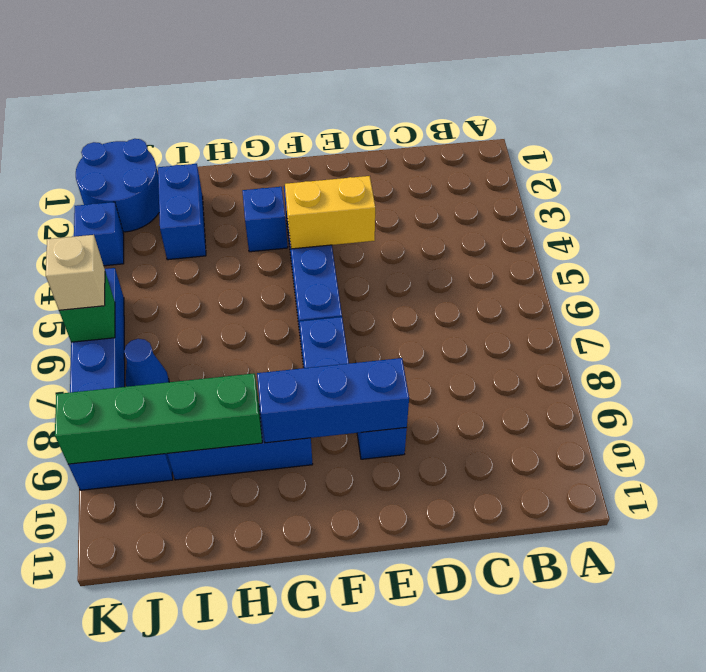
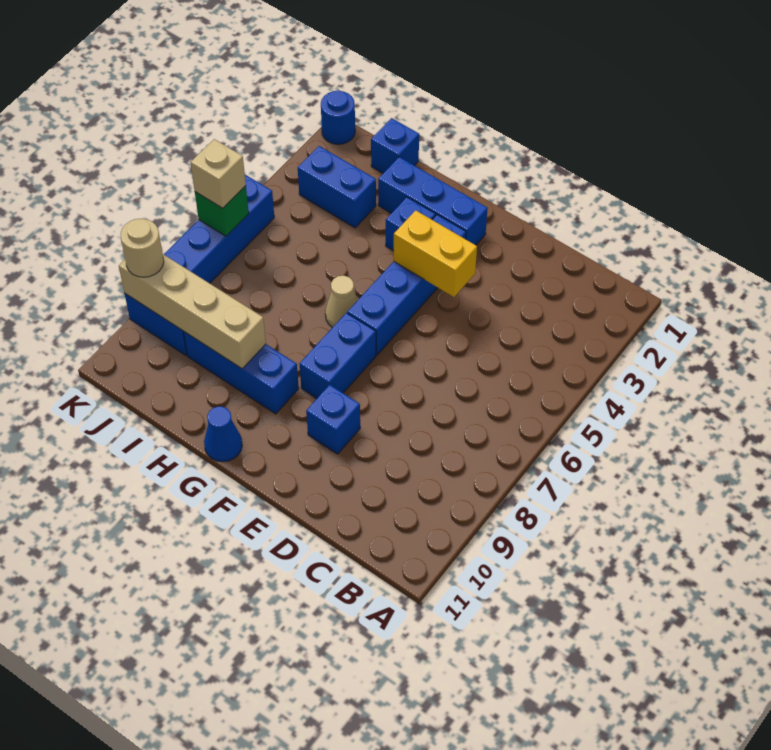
blue 1x3 brick [257,358,409,443] -> blue 1x3 brick moved to [378,157,488,245]
none -> tan 1x1 cone [325,275,358,328]
green 1x4 brick [55,373,262,464] -> tan 1x4 brick [119,254,266,369]
blue 1x2 brick [158,164,206,260] -> blue 1x2 brick turned to [298,146,376,228]
blue 2x2 round brick [76,139,159,232] -> blue 1x1 round brick [321,90,355,144]
blue 1x1 cone [124,339,169,387] -> blue 1x1 cone moved to [204,406,242,462]
blue 1x1 brick [74,202,124,266] -> blue 1x1 brick moved to [371,118,419,173]
none -> tan 1x1 round brick [121,219,164,277]

